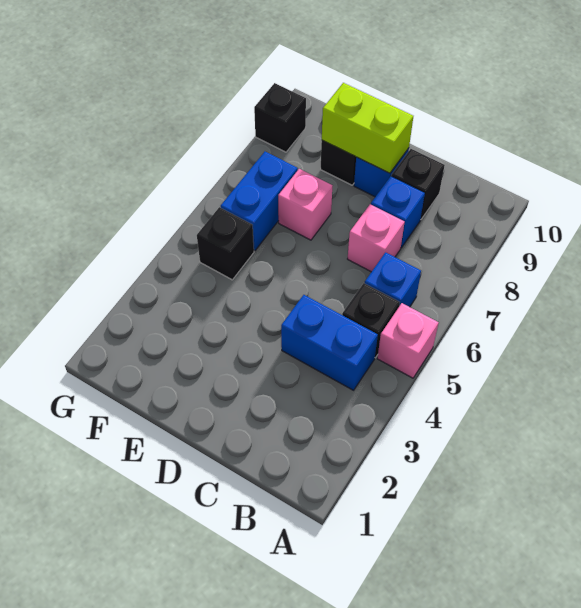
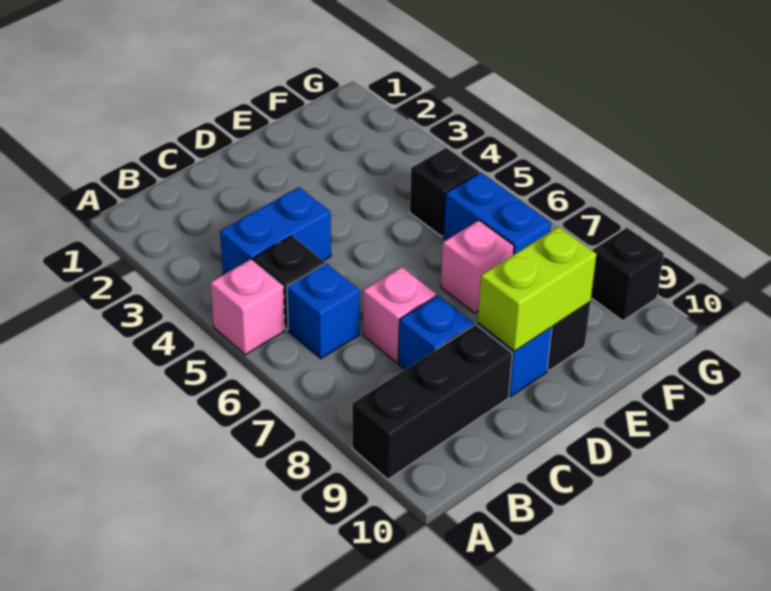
black 1x1 brick [392,149,445,220] -> black 1x3 brick [352,325,513,479]

